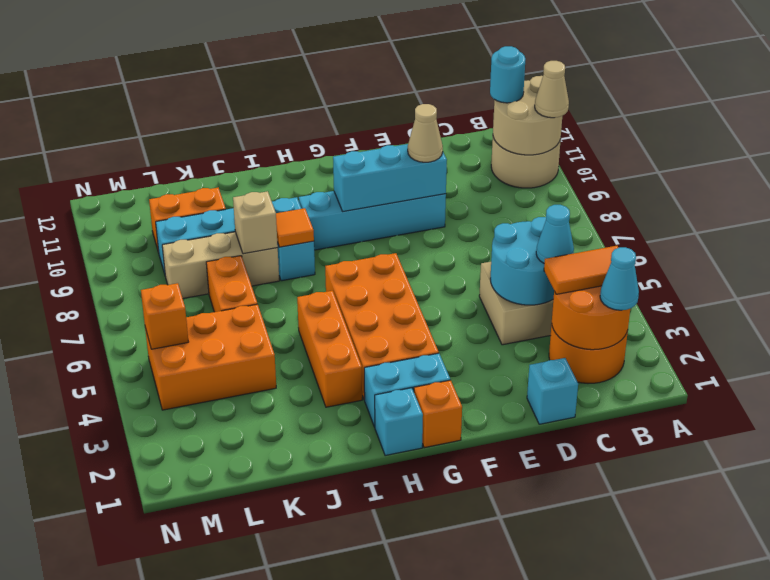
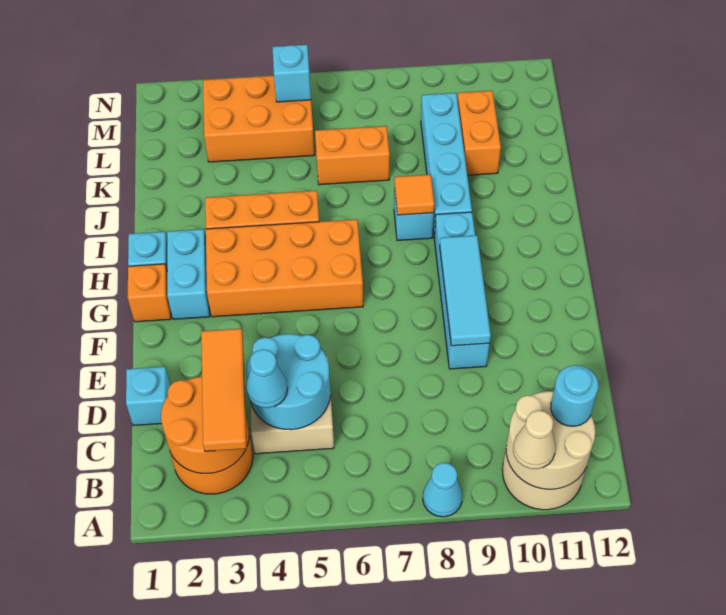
cyan 1x1 cone [600,247,639,310] -> cyan 1x1 cone moved to [423,463,462,517]
orange 1x2 tile [544,246,619,294] -> orange 1x3 tile [201,328,247,451]
cyan 1x3 brick [333,144,447,212] -> cyan 1x3 tile [440,235,491,346]
tan 1x1 cone [408,104,443,162] -> none
tan 1x3 brick [162,232,279,298] -> none
tan 1x1 brick [233,191,278,254] -> none
orange 2x3 brick [145,304,276,410] -> orange 2x3 brick turned to [203,76,315,162]
orange 1x1 brick [141,283,188,349] -> cyan 1x1 brick [272,45,311,102]

